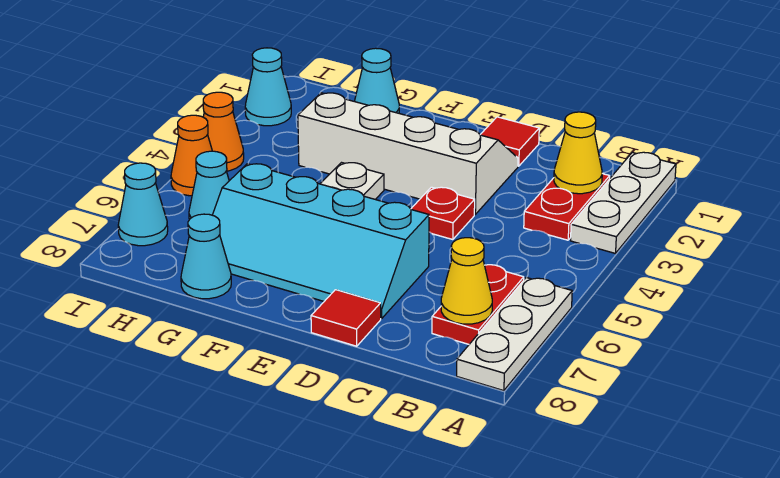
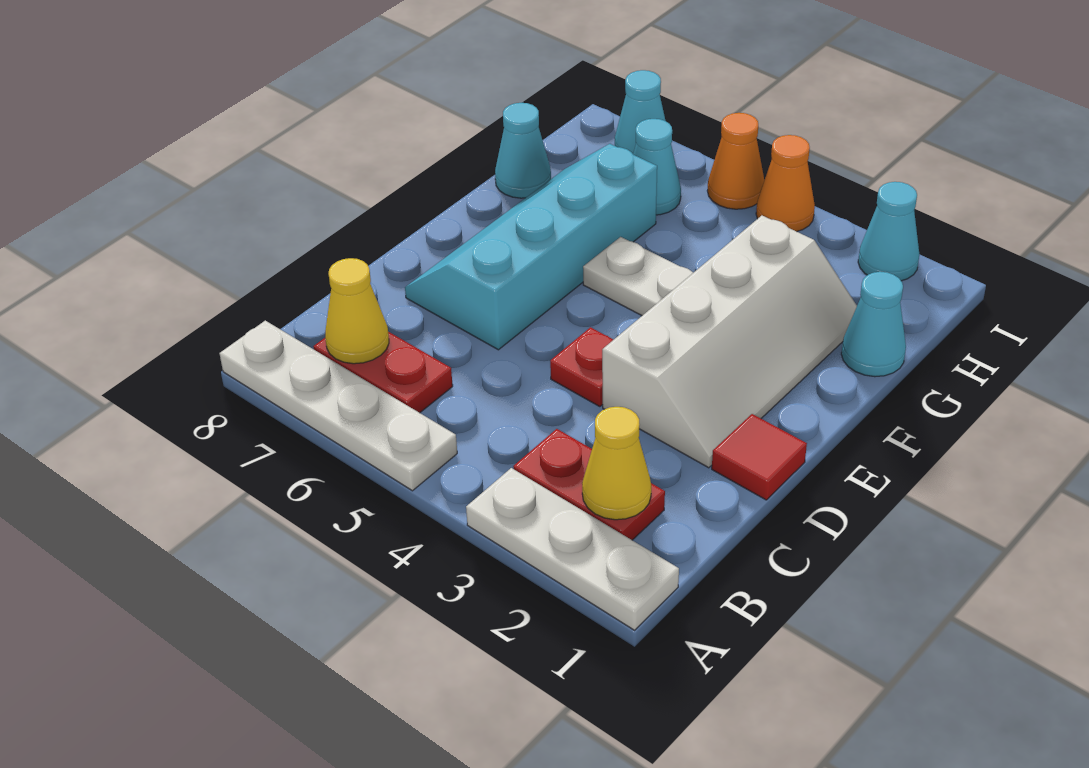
white 1x3 plate [457,277,572,391] -> white 1x4 plate [220,321,457,491]
red 1x1 tile [311,290,381,346] -> none

